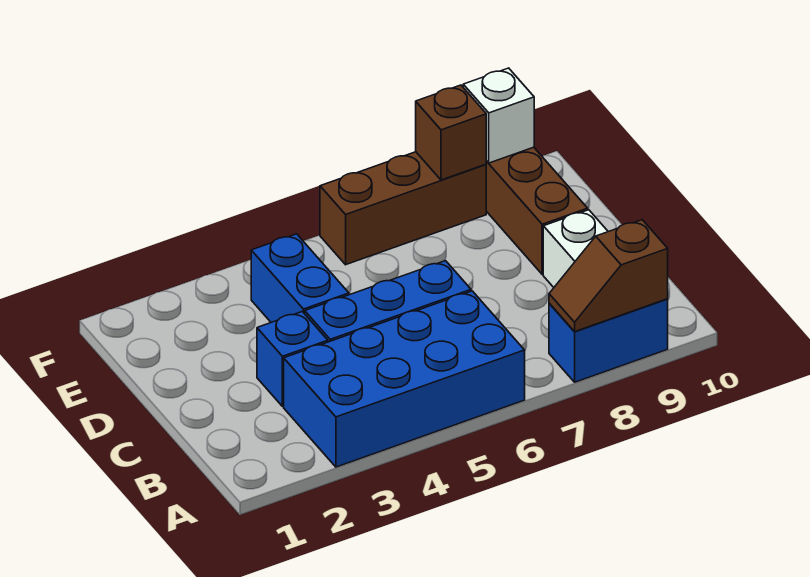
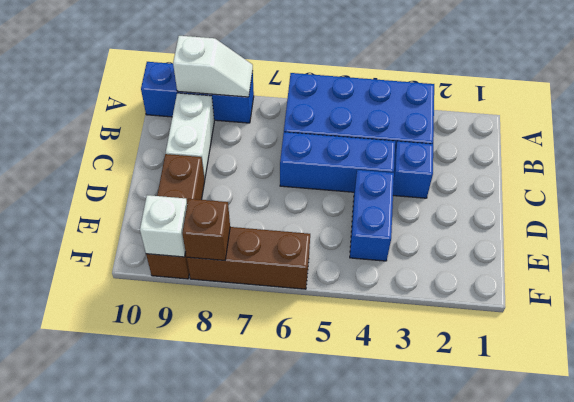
blue 1x2 brick [549,299,668,382] -> blue 1x3 brick [141,62,254,123]
brown 1x2 slope [549,220,668,332] -> white 1x2 slope [173,36,253,97]

